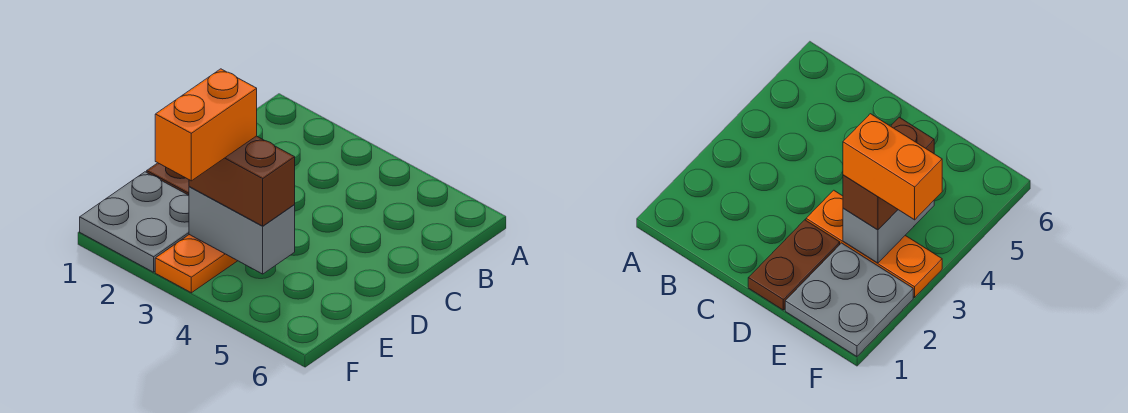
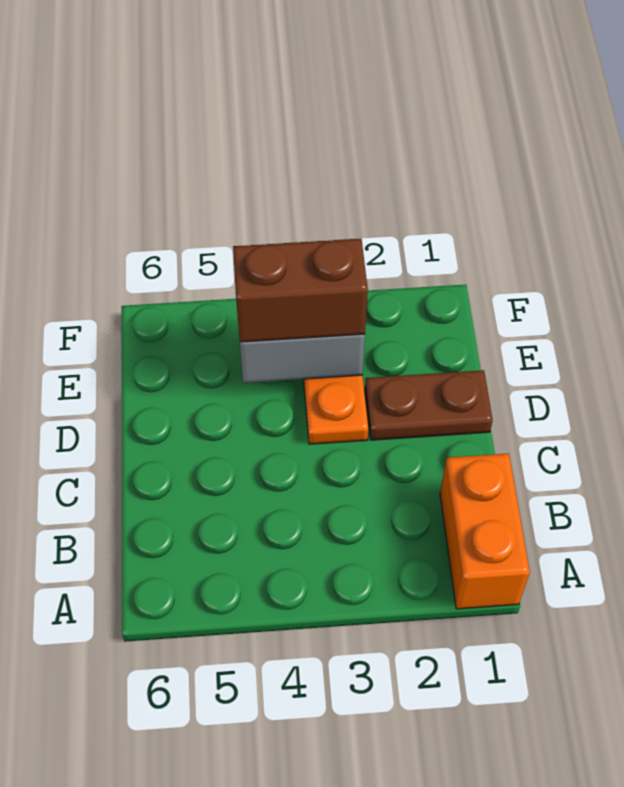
grey 2x2 plate [80,172,189,272] -> none
orange 1x2 brick [155,69,257,181] -> orange 1x2 brick moved to [440,453,530,609]

